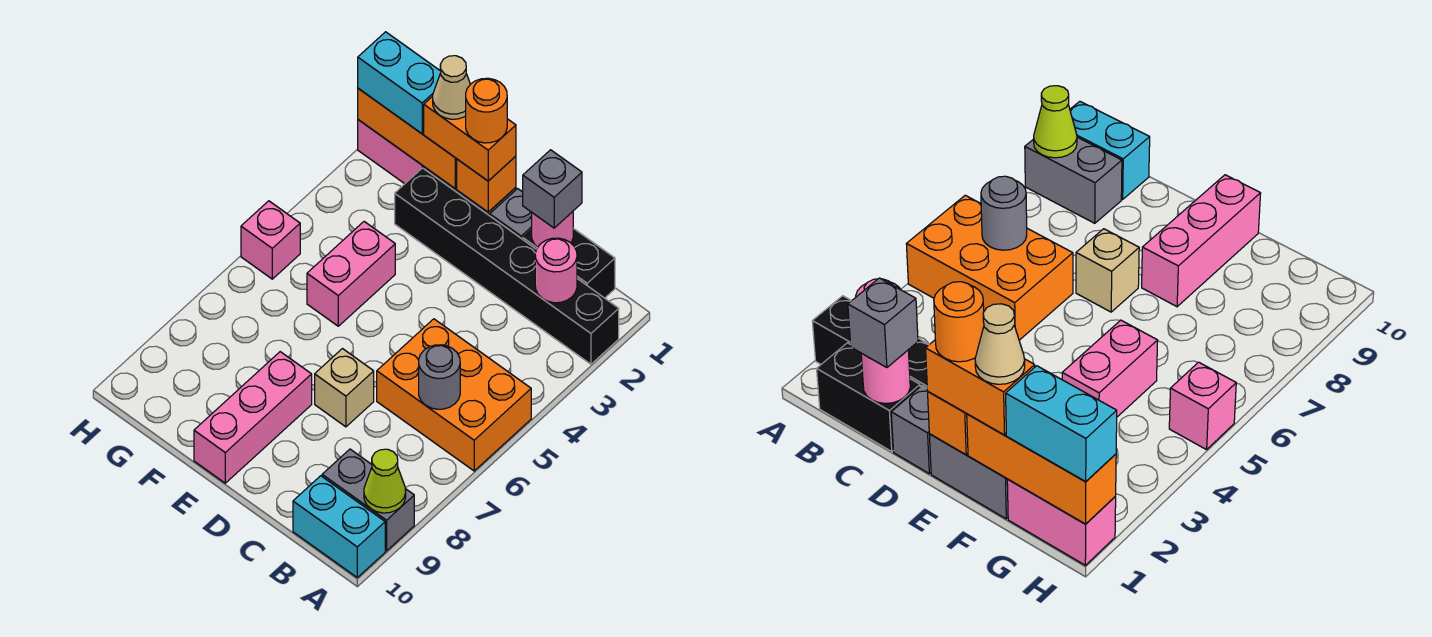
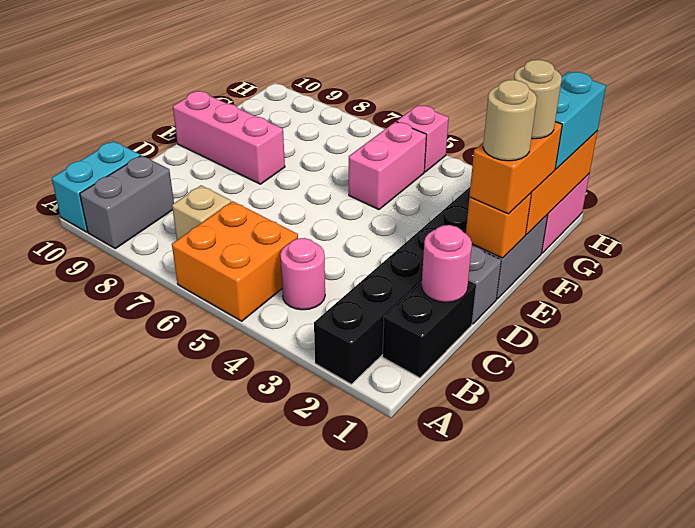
orange 2x3 brick [377,319,531,471] -> orange 2x2 brick [172,201,298,321]
lime 1x1 cone [364,449,406,513] -> none
pink 1x1 round brick [535,238,577,303] -> pink 1x1 round brick moved to [280,238,325,310]
grey 1x1 round brick [419,345,460,409] -> none
grey 1x1 brick [523,150,582,228] -> none
tan 1x1 brick [315,349,374,427] -> tan 1x1 brick moved to [172,185,231,240]
orange 1x1 round brick [466,78,507,143] -> tan 1x1 round brick [483,80,537,161]
tan 1x1 cone [433,56,470,119] -> tan 1x1 round brick [514,60,562,139]
pink 1x2 brick [307,222,395,326] -> pink 1x2 brick turned to [349,122,426,210]

